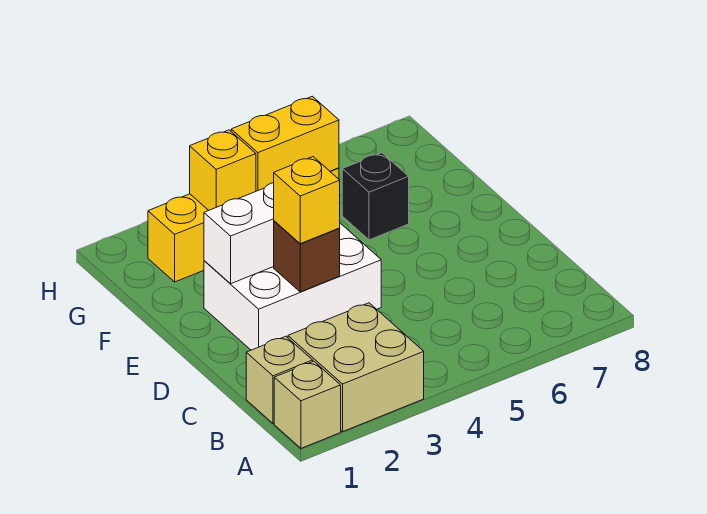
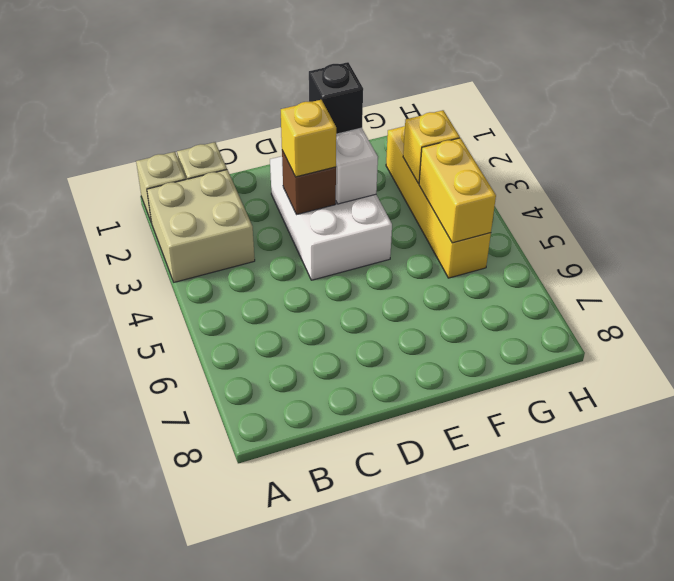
black 1x1 brick [342,153,409,240] -> black 1x1 brick moved to [309,62,363,134]

